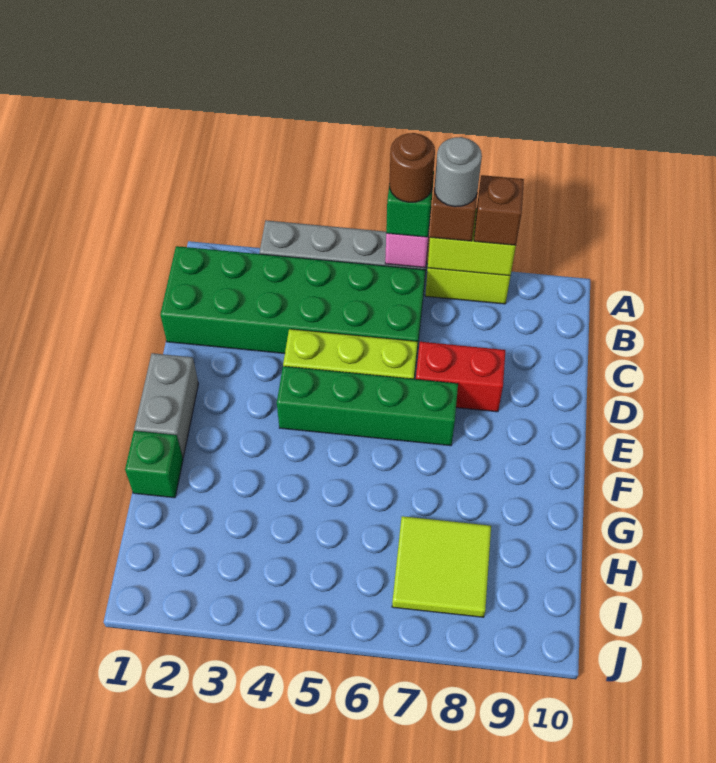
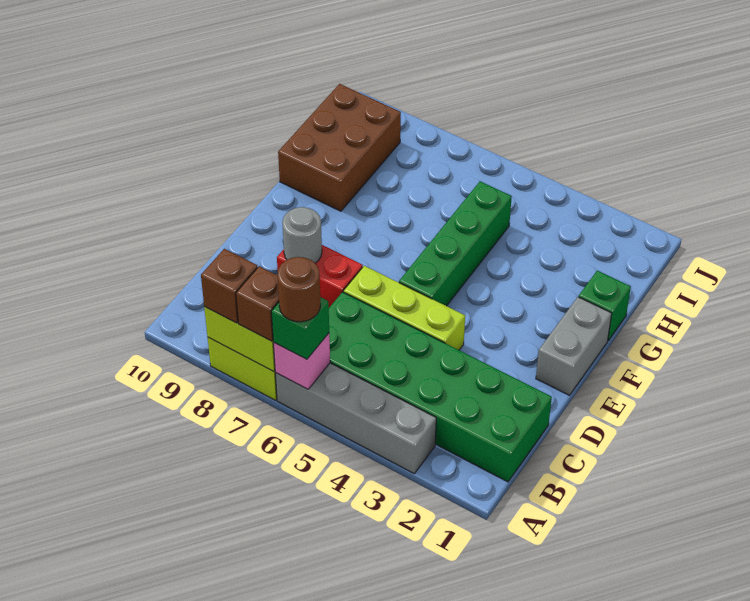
grey 1x1 round brick [434,137,482,207] -> grey 1x1 round brick moved to [282,207,322,263]
green 1x4 brick [277,366,458,446] -> green 1x4 brick turned to [399,181,512,306]
none -> brown 2x3 brick [278,84,401,211]
lime 2x2 tile [392,516,491,617] -> none

